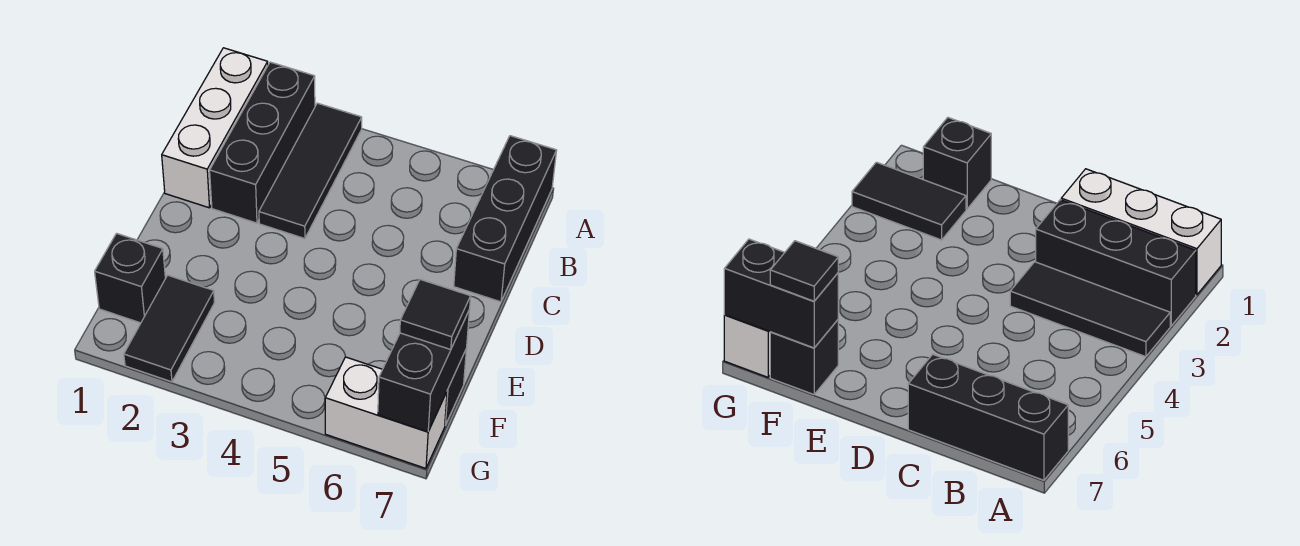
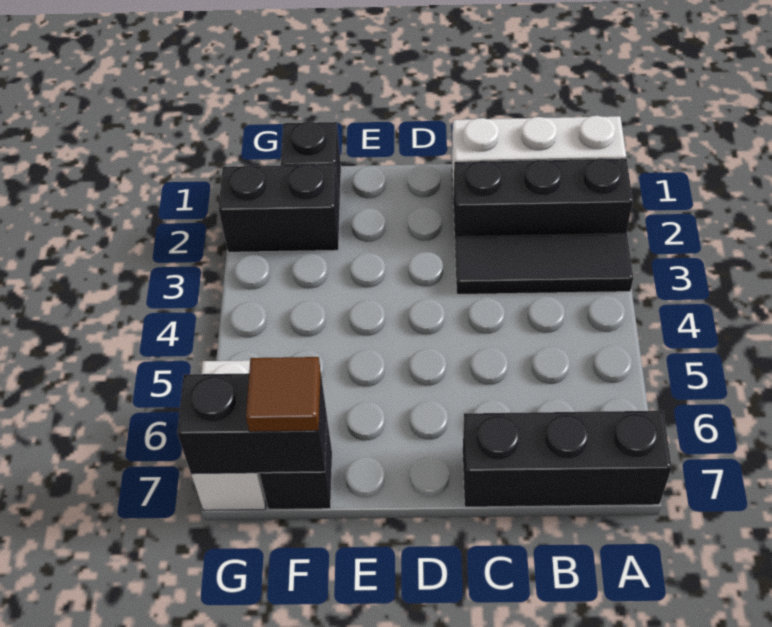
black 1x2 tile [124,275,215,382] -> black 1x2 brick [218,164,340,252]
black 1x1 tile [400,279,471,350] -> brown 1x1 tile [246,357,321,432]

